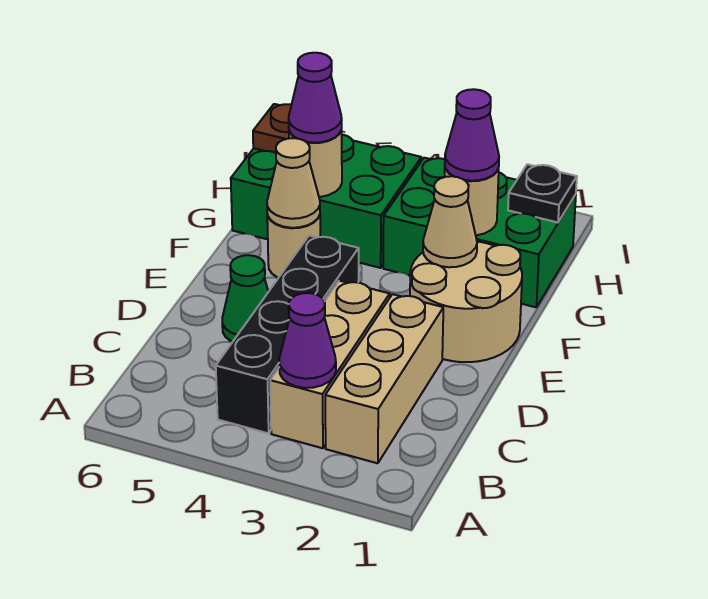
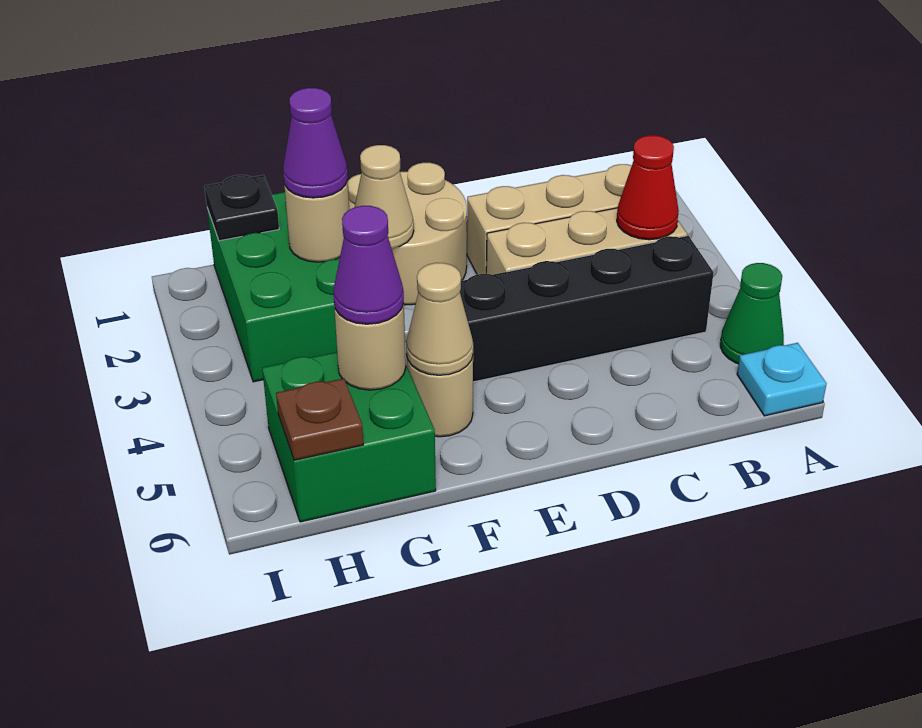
none -> cyan 1x1 plate [737,343,827,416]
purple 1x1 cone [279,293,336,388] -> red 1x1 cone [617,135,679,240]
green 1x1 cone [222,255,268,342] -> green 1x1 cone moved to [720,263,784,364]
green 2x3 brick [231,135,421,268] -> green 2x2 brick [262,352,436,522]

